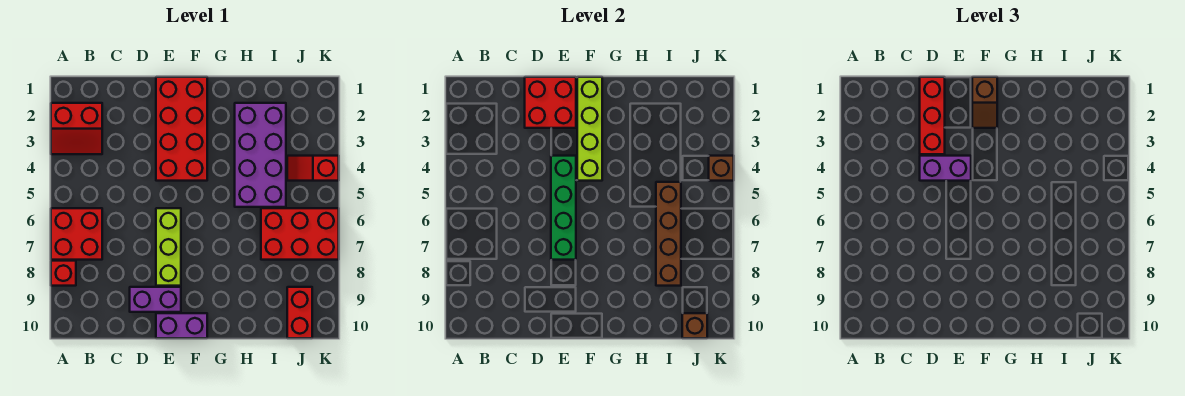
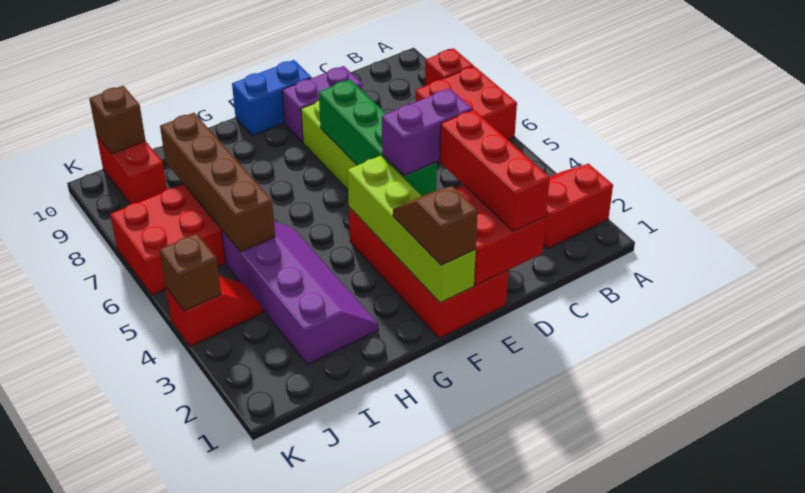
purple 1x2 brick [156,313,207,338] -> blue 1x2 brick [232,60,312,136]
purple 2x4 brick [235,103,286,207] -> purple 2x4 slope [222,221,379,365]

